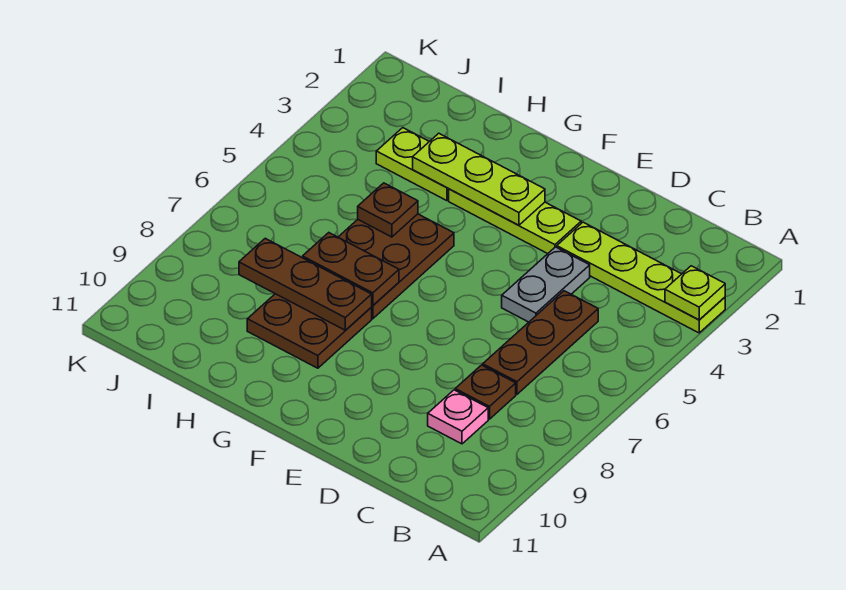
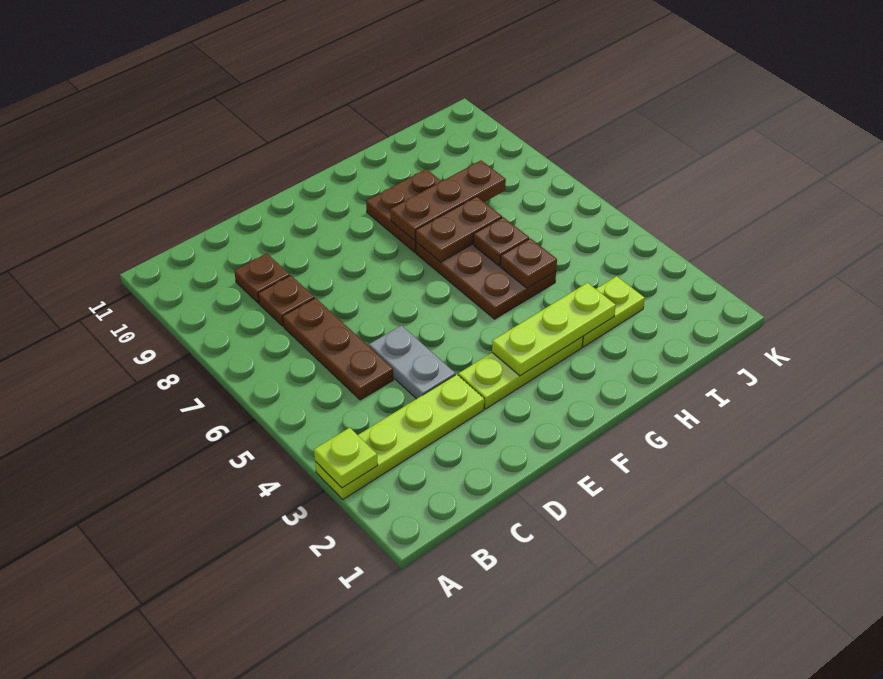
pink 1x1 plate [428,390,488,444] -> brown 1x1 plate [234,253,290,303]
none -> brown 1x1 plate [473,217,529,266]

